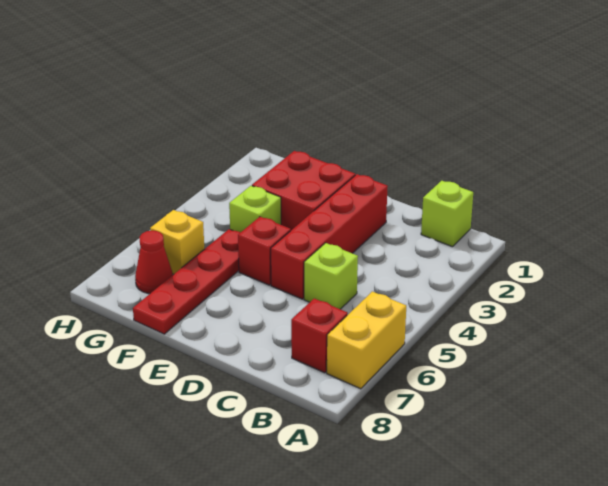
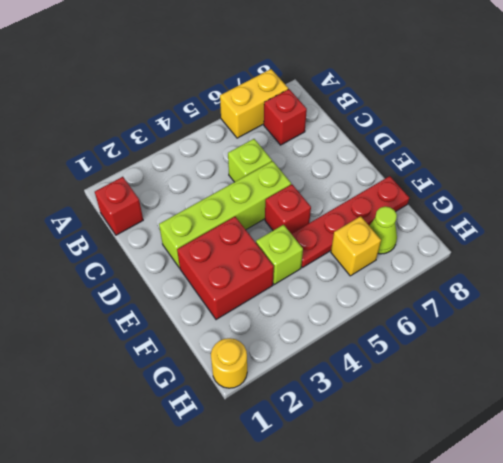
lime 1x1 brick [421,181,473,247] -> red 1x1 brick [95,177,143,235]
red 1x4 brick [271,174,388,299] -> lime 1x4 brick [159,161,291,268]
red 1x1 cone [135,230,173,294] -> lime 1x1 cone [370,207,397,254]
none -> yellow 1x1 round brick [211,338,247,388]

